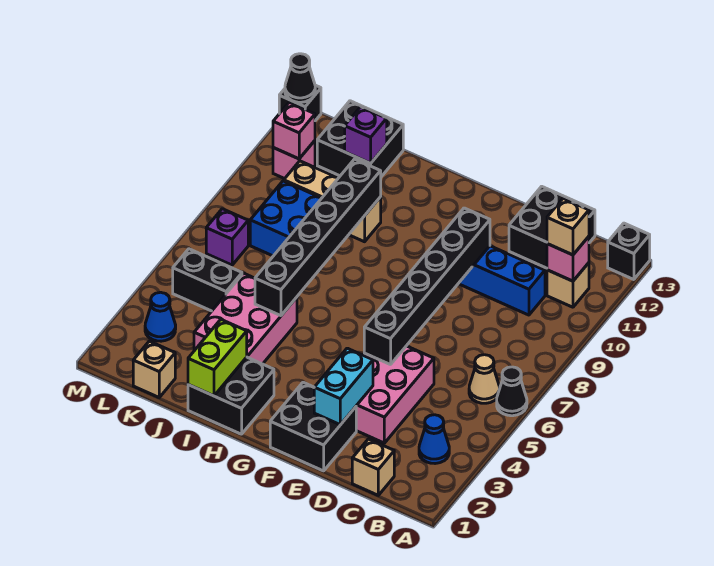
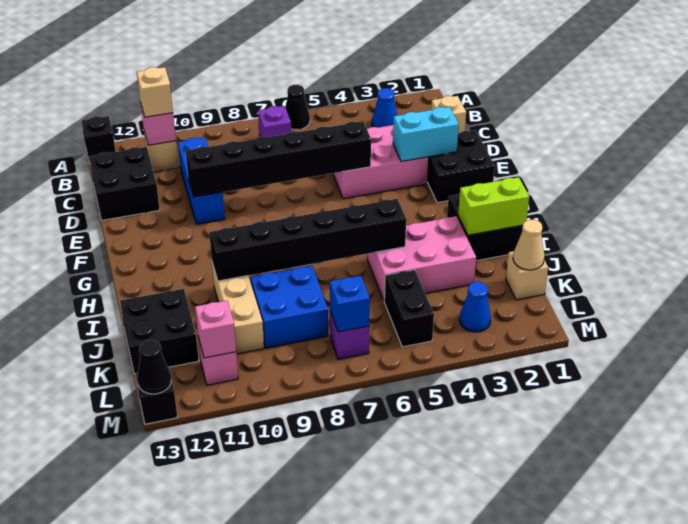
tan 1x1 cone [469,355,500,403] -> tan 1x1 cone moved to [513,220,545,270]
purple 1x1 brick [345,107,387,163] -> purple 1x1 brick moved to [258,106,291,137]
none -> blue 1x1 brick [330,276,370,332]

